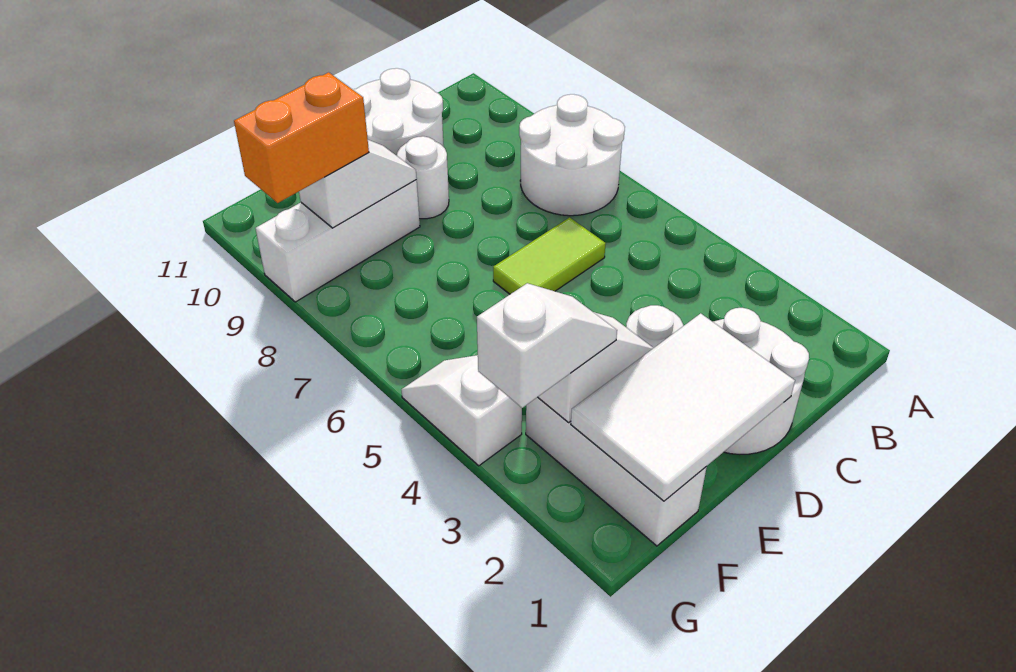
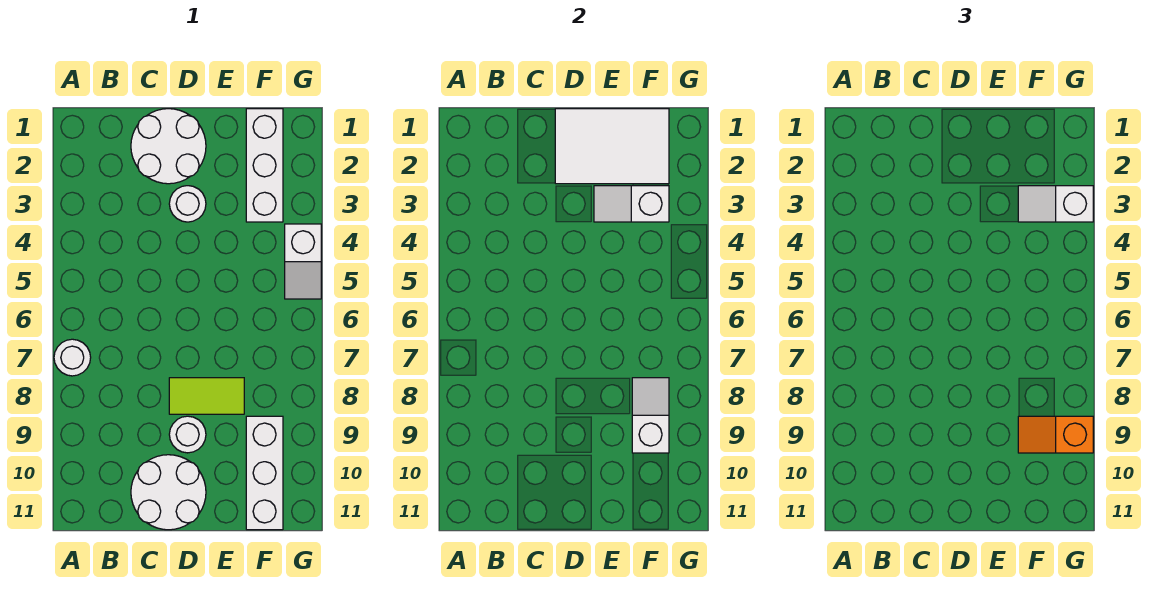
white 2x2 round brick [519,94,625,216] -> white 1x1 round brick [54,339,91,376]
lime 1x2 tile [493,217,606,294] -> lime 1x2 tile moved to [169,378,244,414]
white 1x3 brick [255,180,420,302] -> white 1x3 brick turned to [246,416,283,530]
white 1x2 slope [299,140,417,228] -> white 1x2 slope turned to [632,378,669,453]
orange 1x2 brick [234,72,369,203] -> orange 1x2 slope [1018,416,1093,453]

